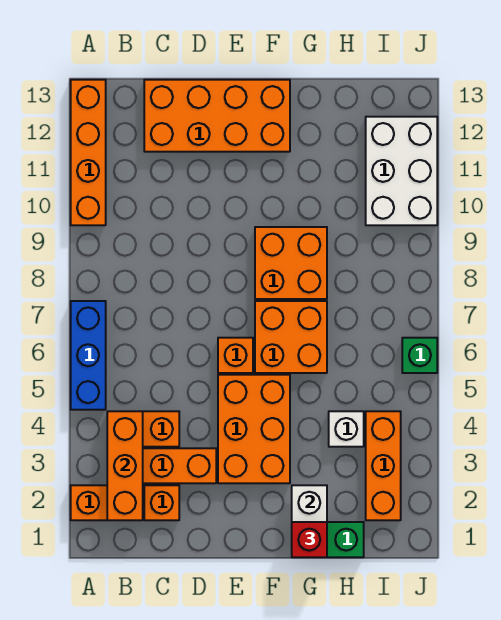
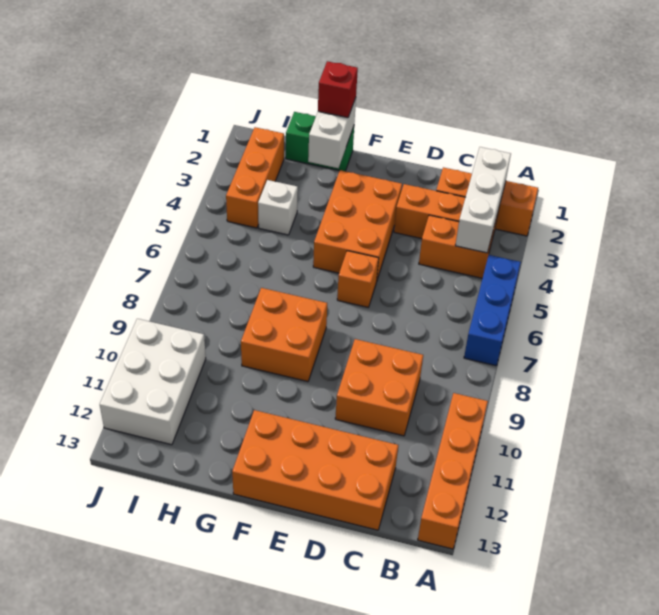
orange 1x3 brick [107,411,143,520] -> white 1x3 brick [455,147,511,253]
orange 2x2 brick [255,301,327,373] -> orange 2x2 brick moved to [335,339,423,436]
green 1x1 brick [402,338,437,373] -> none

